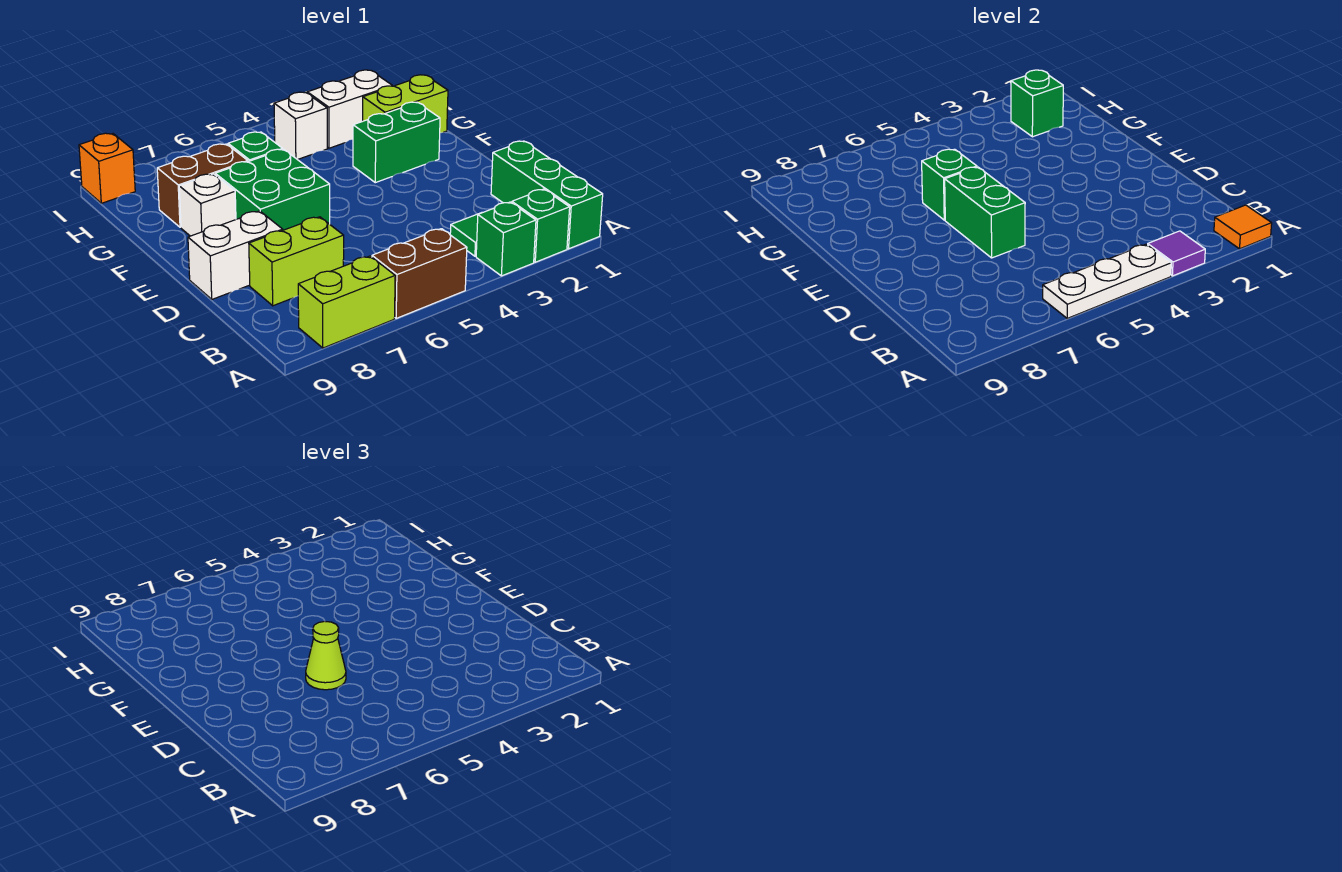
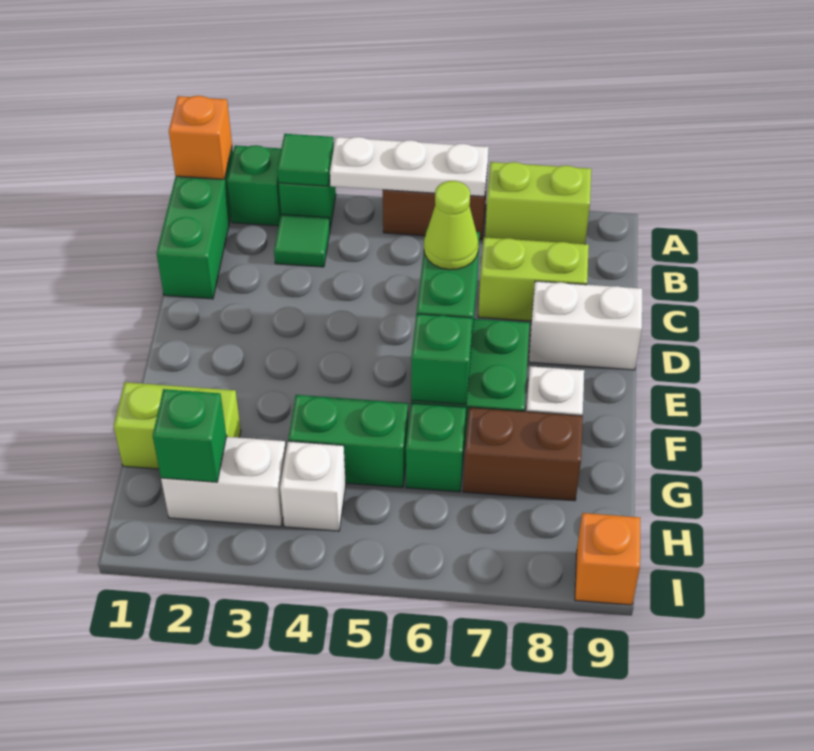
orange 1x1 tile [1214,205,1272,249] -> orange 1x1 brick [169,96,232,179]
purple 1x1 tile [1148,231,1205,276] -> green 1x1 tile [277,134,334,186]
green 1x2 brick [353,102,440,183] -> green 1x2 brick moved to [288,395,408,488]

